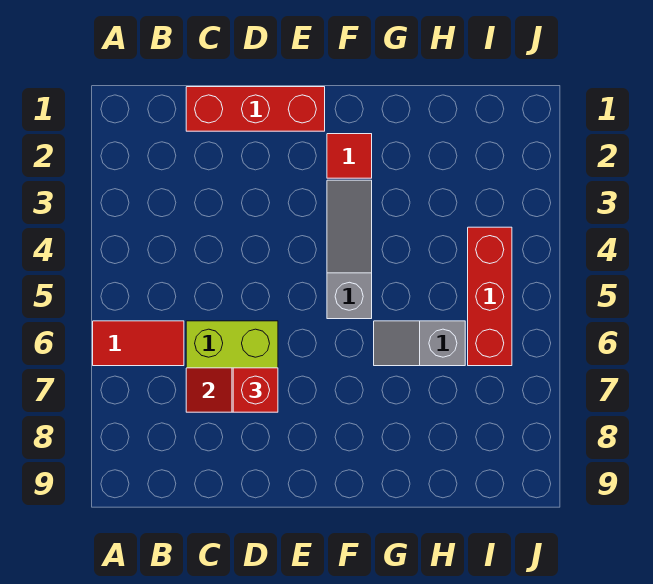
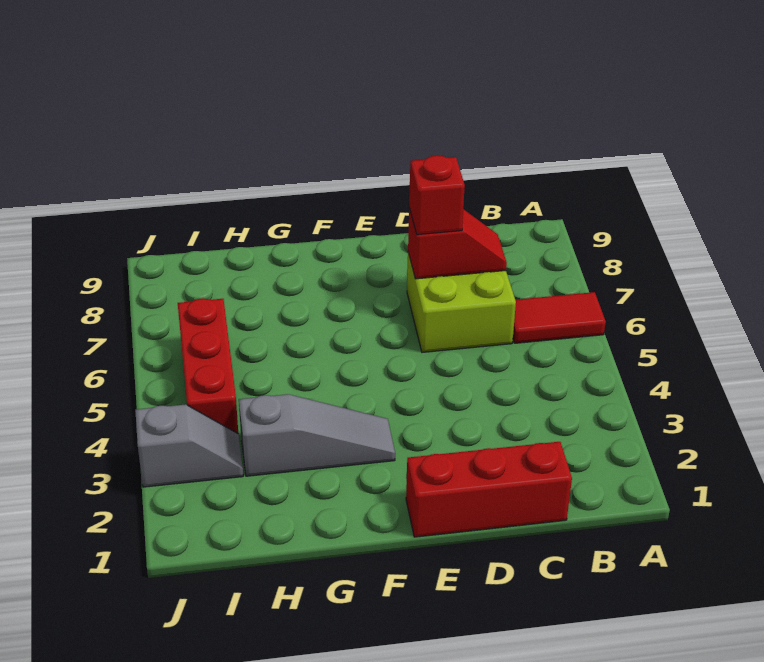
red 1x1 tile [327,134,372,178] -> none
grey 1x3 slope [327,180,372,319] -> grey 1x3 slope turned to [239,394,395,476]
grey 1x2 slope [374,321,465,366] -> grey 1x2 slope moved to [135,404,243,487]

